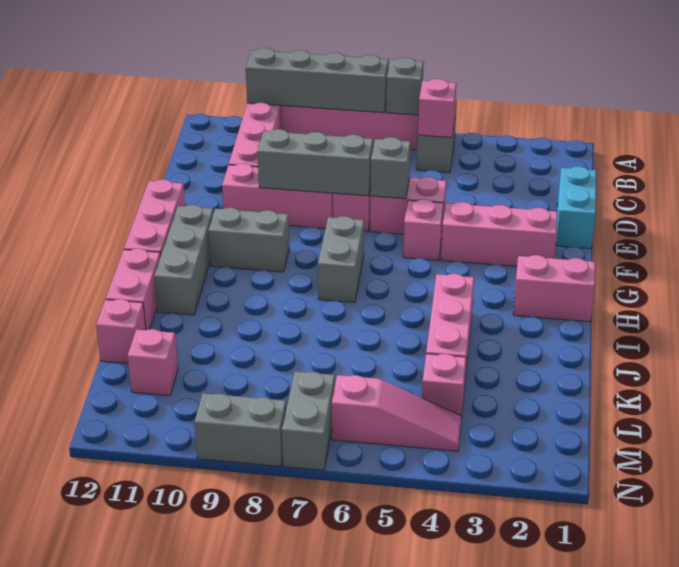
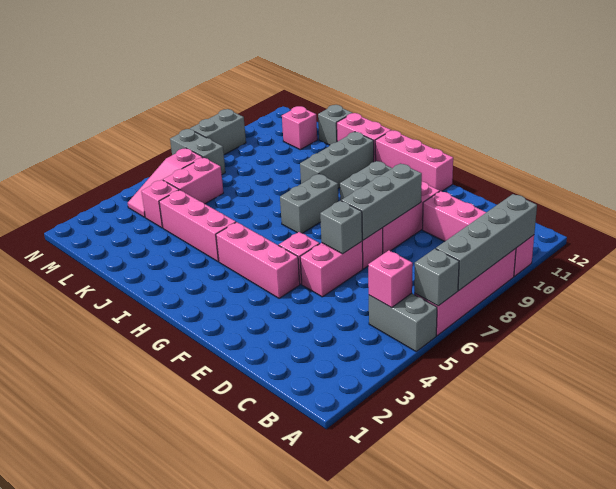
cyan 1x2 brick [556,166,596,249] -> none
pink 1x3 brick [441,202,558,266] -> pink 1x3 brick turned to [216,222,300,298]
grey 1x2 brick [318,216,364,303] -> grey 1x2 brick turned to [280,174,338,233]
grey 1x3 brick [154,205,214,315] -> grey 1x3 brick turned to [300,132,374,188]
pink 1x2 brick [513,255,595,322] -> pink 1x2 brick moved to [163,157,223,204]
pink 1x1 brick [96,299,146,363] -> grey 1x1 brick [318,105,352,145]

